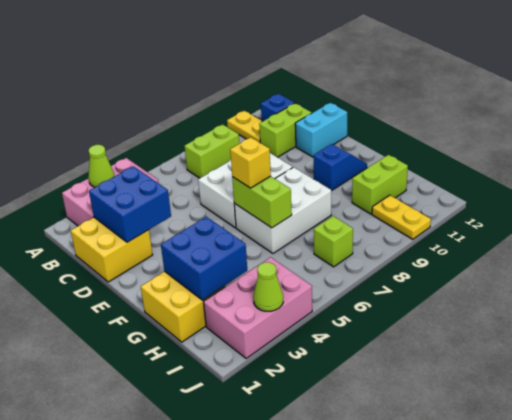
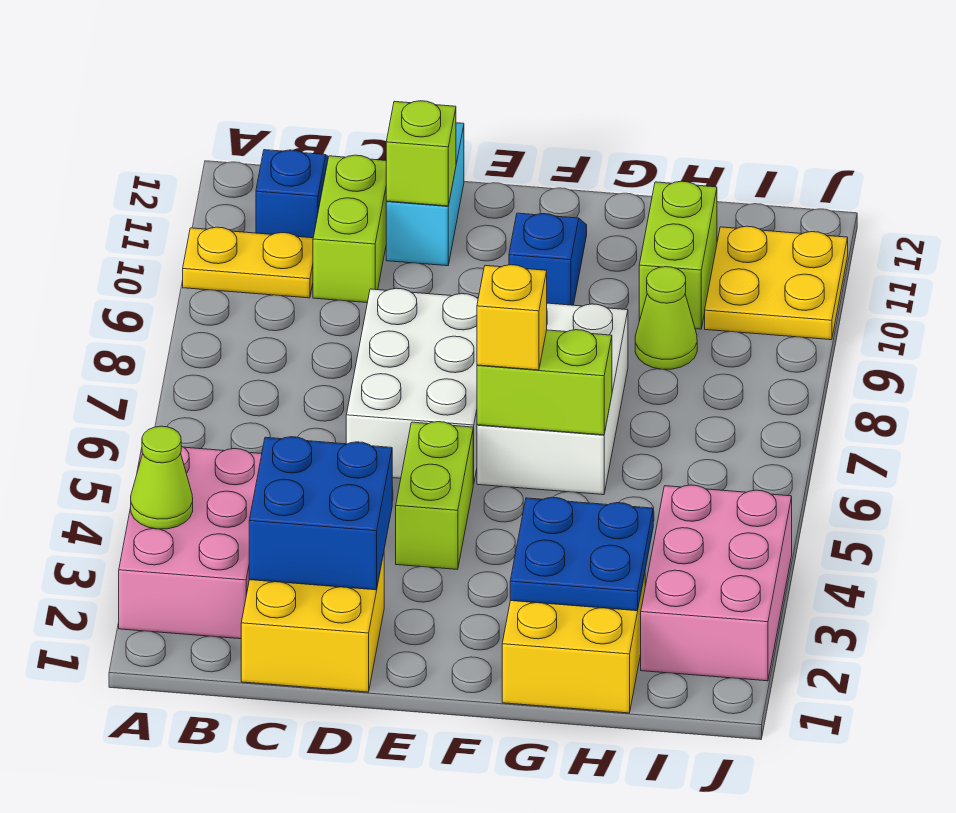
lime 1x2 brick [185,124,239,178] -> lime 1x2 brick moved to [396,422,473,569]
blue 2x2 brick [161,217,247,300] -> blue 2x2 plate [510,497,653,611]
lime 1x1 brick [314,216,353,267] -> lime 1x1 brick moved to [386,101,456,206]
yellow 1x2 plate [372,195,431,239] -> yellow 2x2 plate [705,226,848,340]
lime 1x1 cone [253,262,283,311] -> lime 1x1 cone moved to [635,267,697,369]

